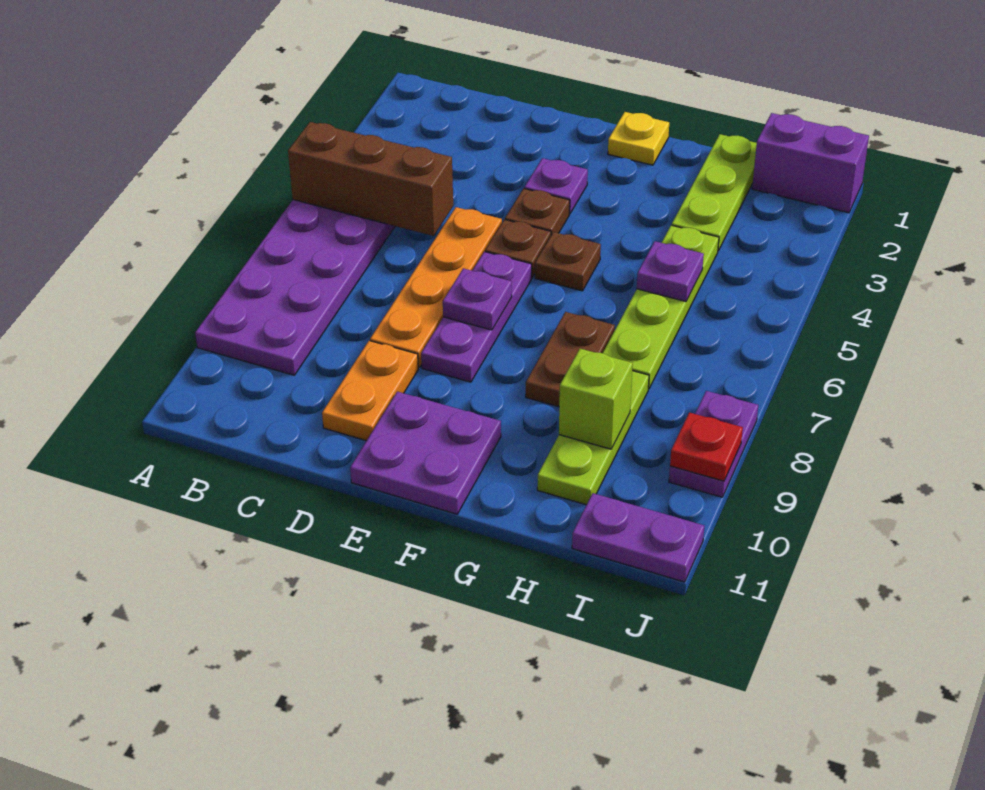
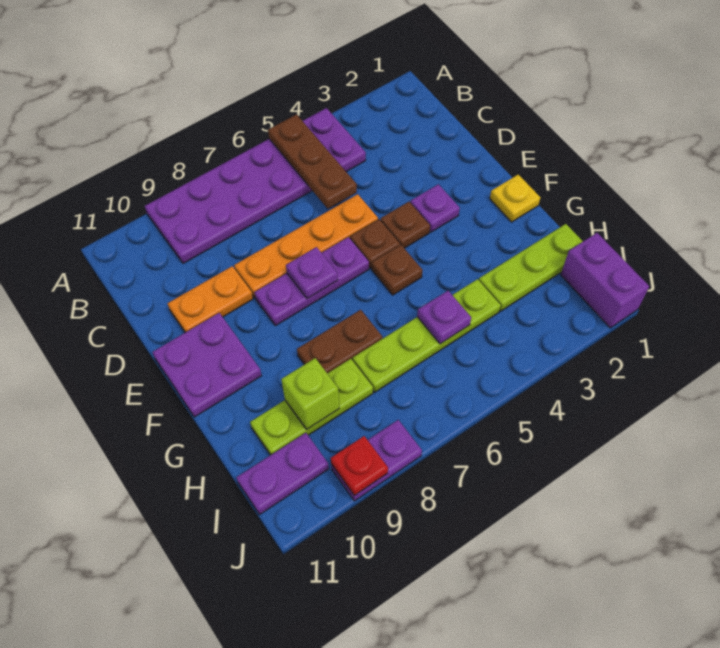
brown 1x3 brick [288,122,453,236] -> brown 1x3 plate [268,114,357,209]
purple 1x2 plate [572,493,704,582] -> purple 1x2 plate turned to [236,433,329,515]

